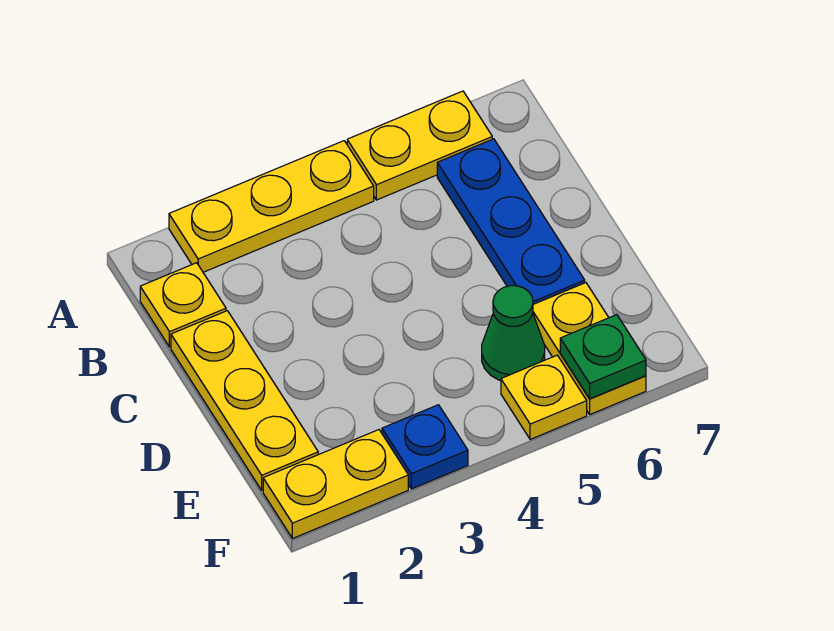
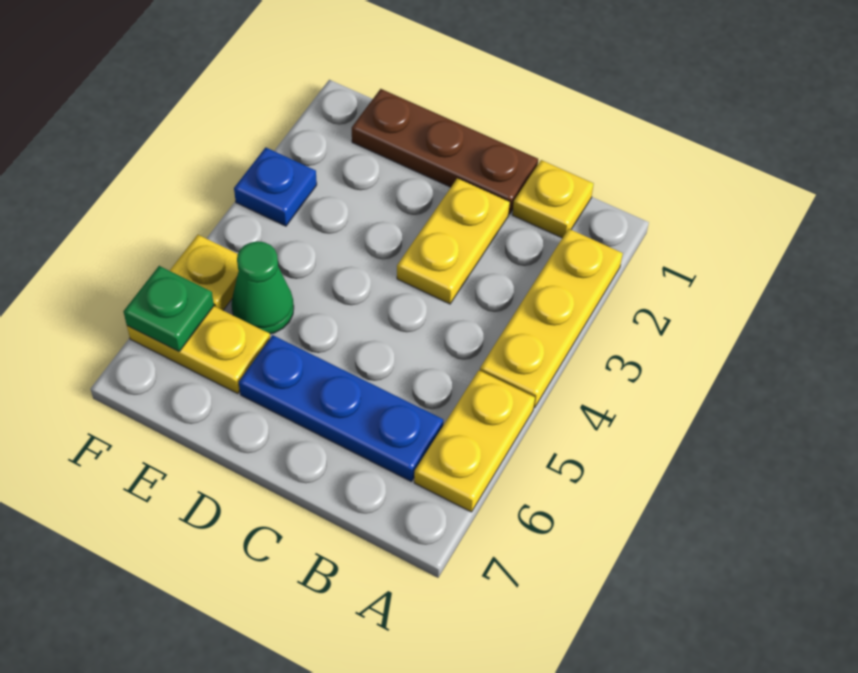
yellow 1x3 plate [171,311,318,490] -> brown 1x3 plate [352,89,538,214]
yellow 1x2 plate [263,430,408,539] -> yellow 1x2 plate moved to [397,178,510,304]

